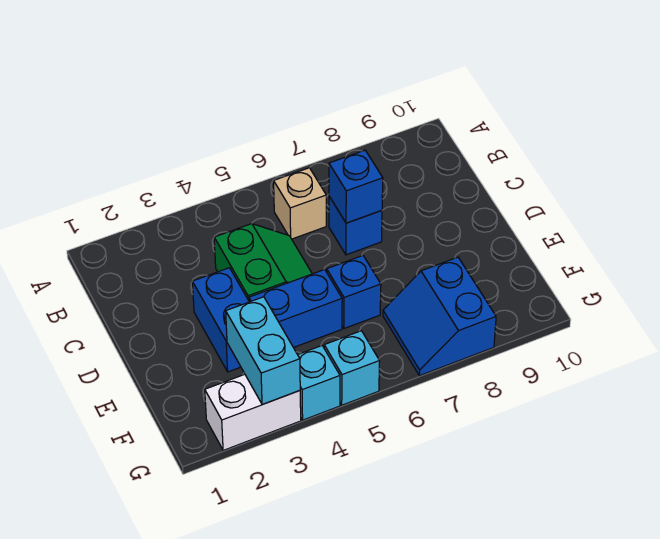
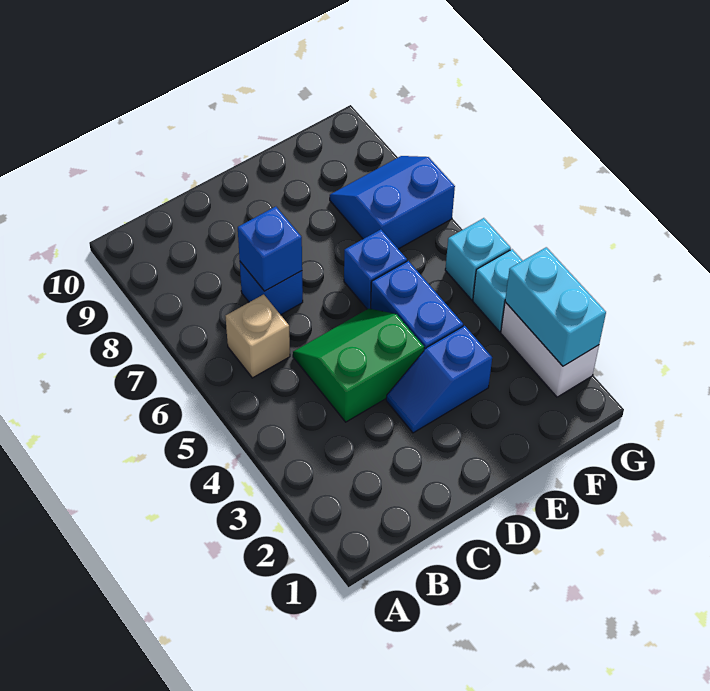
blue 1x2 brick [192,268,249,372] -> blue 1x2 slope [386,326,492,433]
cyan 1x2 brick [226,297,300,405] -> cyan 1x2 brick turned to [505,247,606,366]
blue 2x2 slope [383,257,496,376] -> blue 2x2 slope turned to [330,156,455,249]

